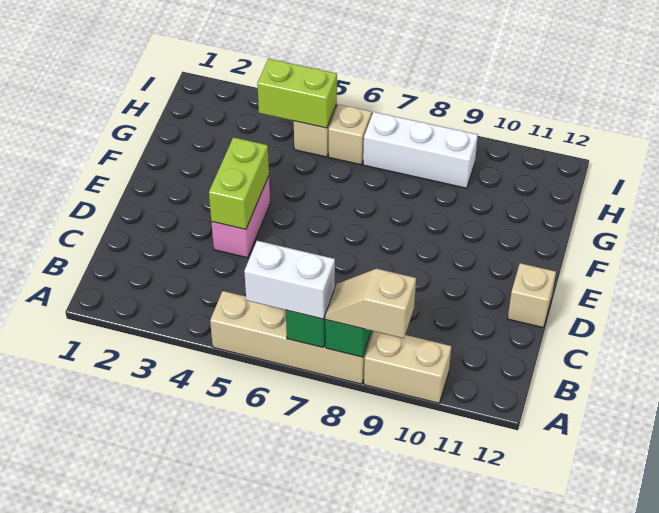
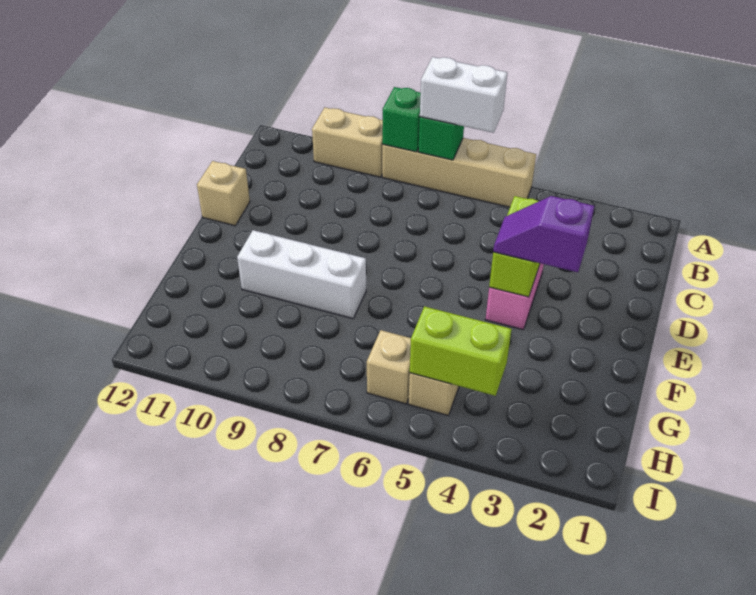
tan 1x2 slope [325,269,416,338] -> none
none -> purple 1x2 slope [493,196,594,272]
white 1x3 brick [363,112,478,188] -> white 1x3 brick moved to [237,230,366,319]

